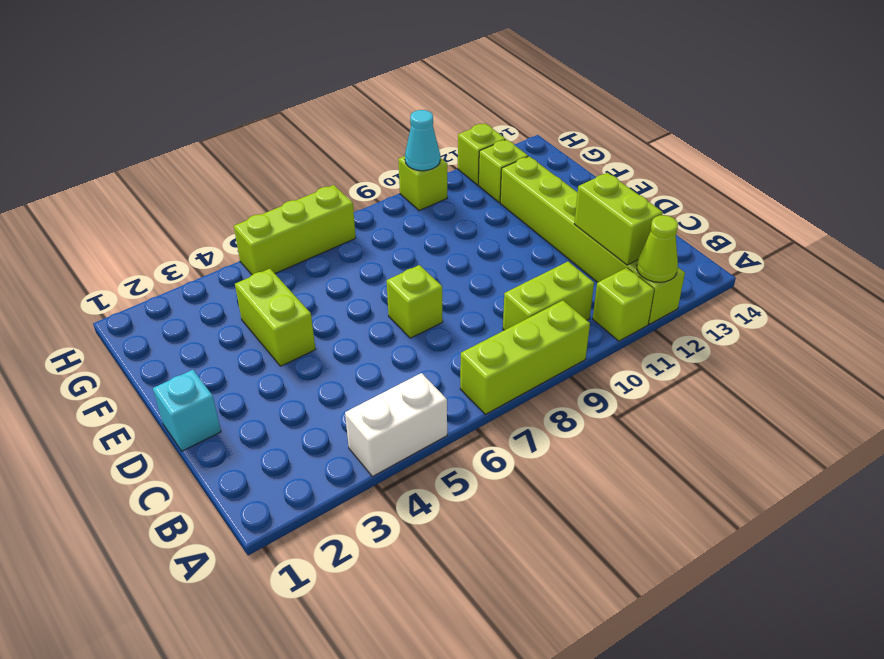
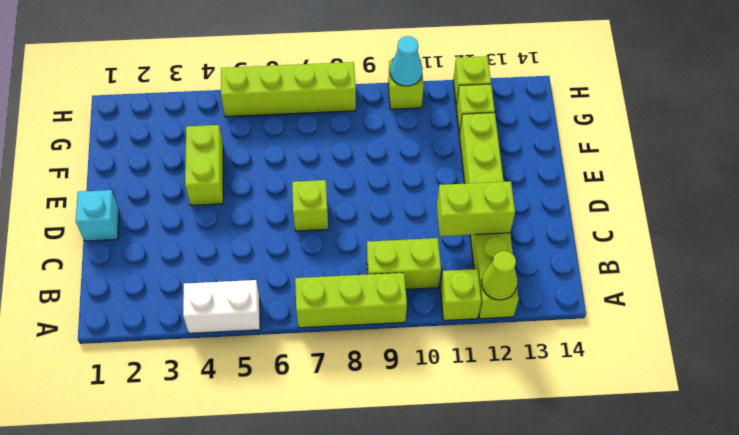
lime 1x2 brick [574,173,663,265] -> lime 1x2 brick turned to [437,181,515,236]
lime 1x3 brick [234,185,356,275] -> lime 1x4 brick [221,62,356,117]

